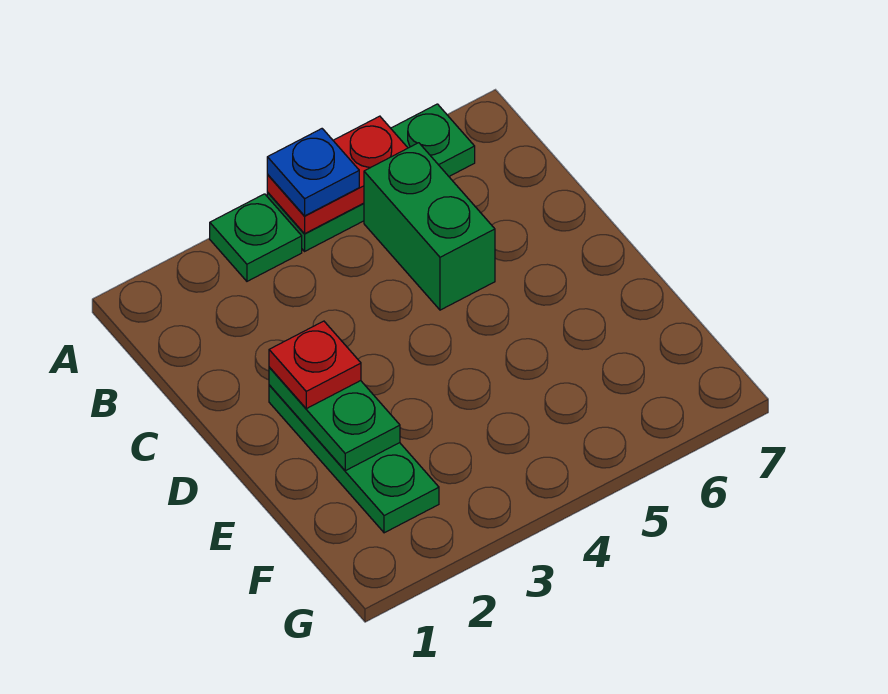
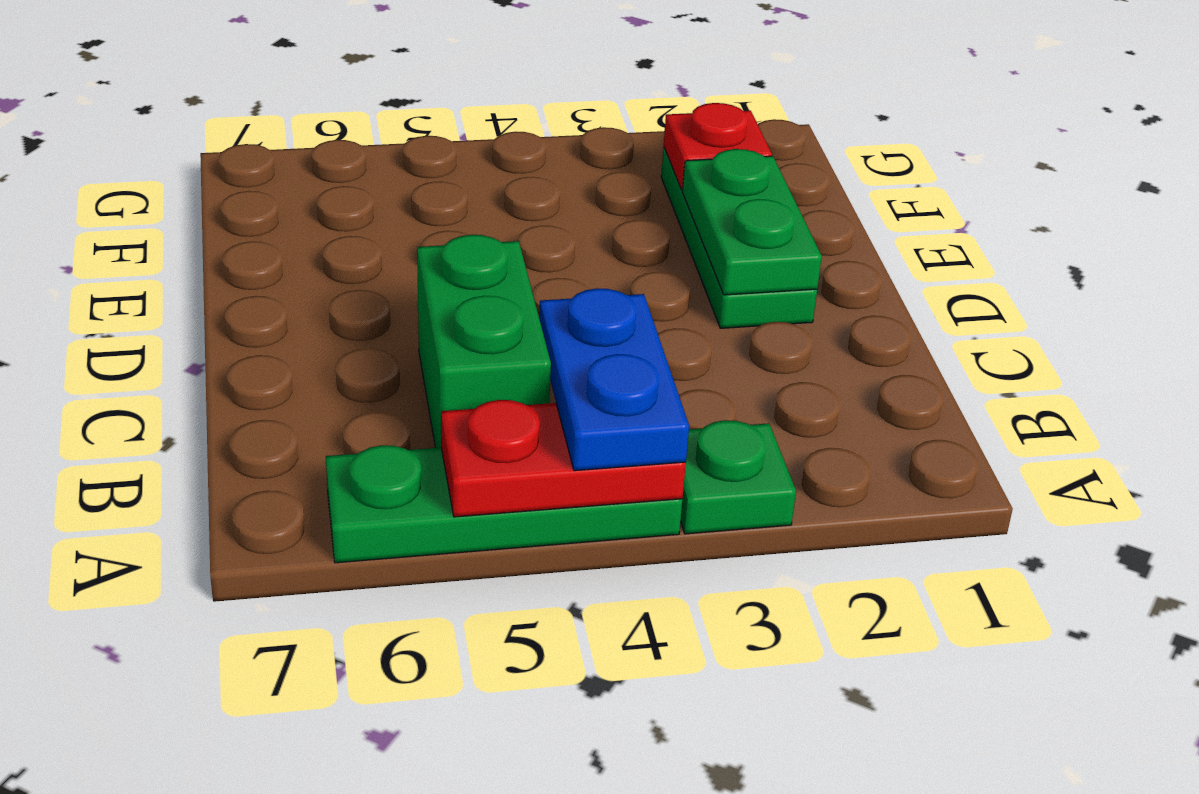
blue 1x1 plate [267,129,359,216] -> blue 1x2 plate [539,288,689,471]
red 1x1 plate [269,321,361,409] -> red 1x1 plate moved to [664,103,772,190]

